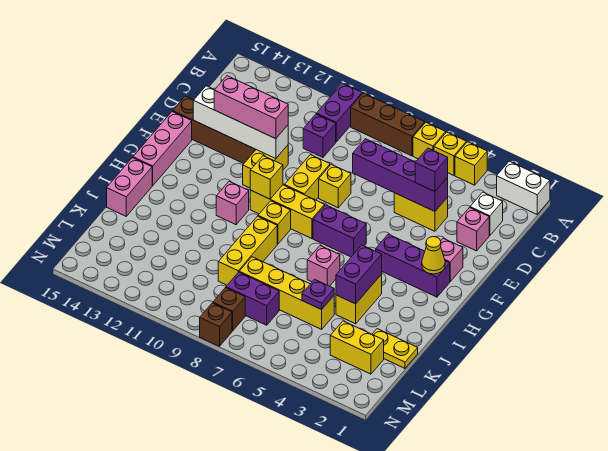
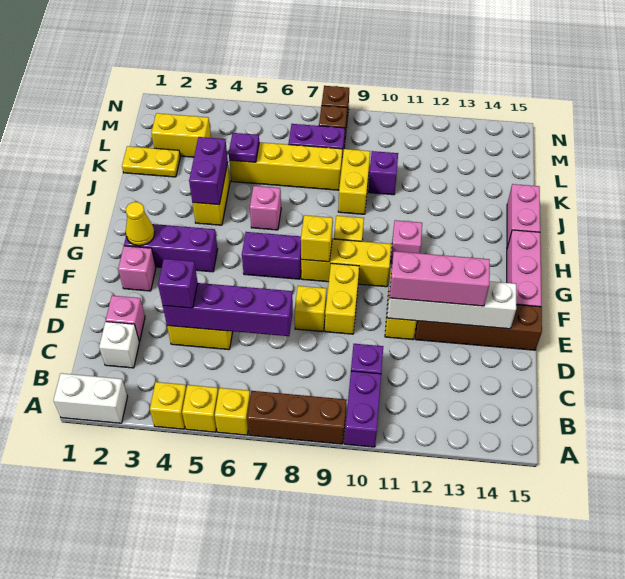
yellow 1x1 brick [250,156,283,199] -> yellow 1x1 brick moved to [301,215,333,262]
yellow 1x3 brick [218,216,277,285] -> yellow 1x2 brick [338,149,370,214]
none -> purple 1x1 brick [368,151,398,195]

